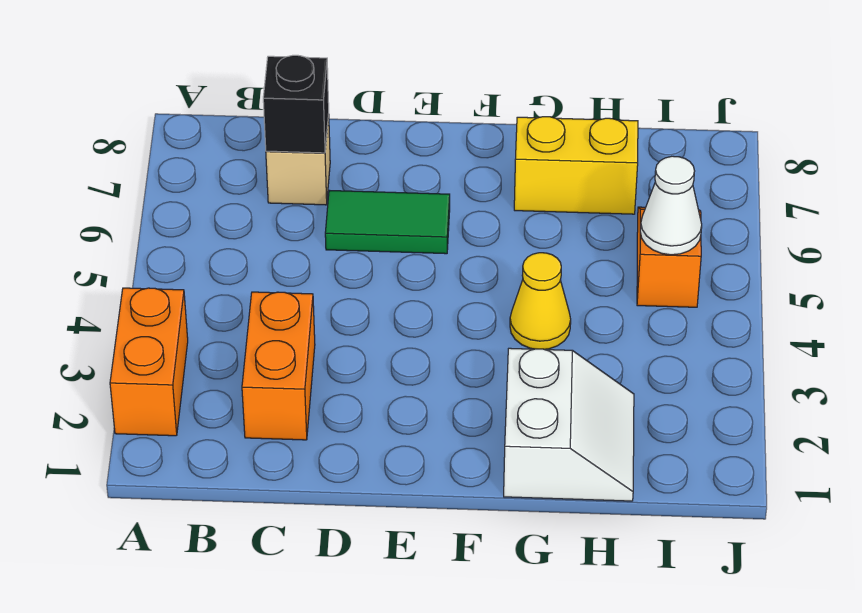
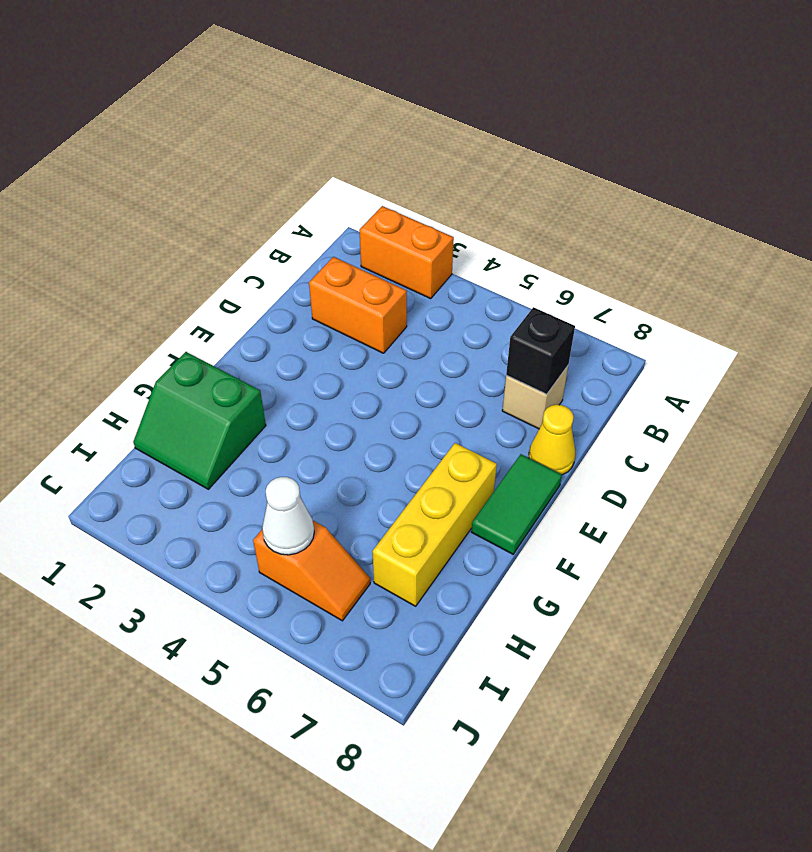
green 1x2 tile [325,190,450,254] -> green 1x2 tile moved to [471,454,562,554]
white 2x2 slope [504,348,634,501] -> green 2x2 slope [133,352,266,489]
yellow 1x1 cone [510,253,571,349] -> yellow 1x1 cone moved to [529,405,575,475]
yellow 1x2 brick [514,117,638,214] -> yellow 1x3 brick [373,443,497,606]

